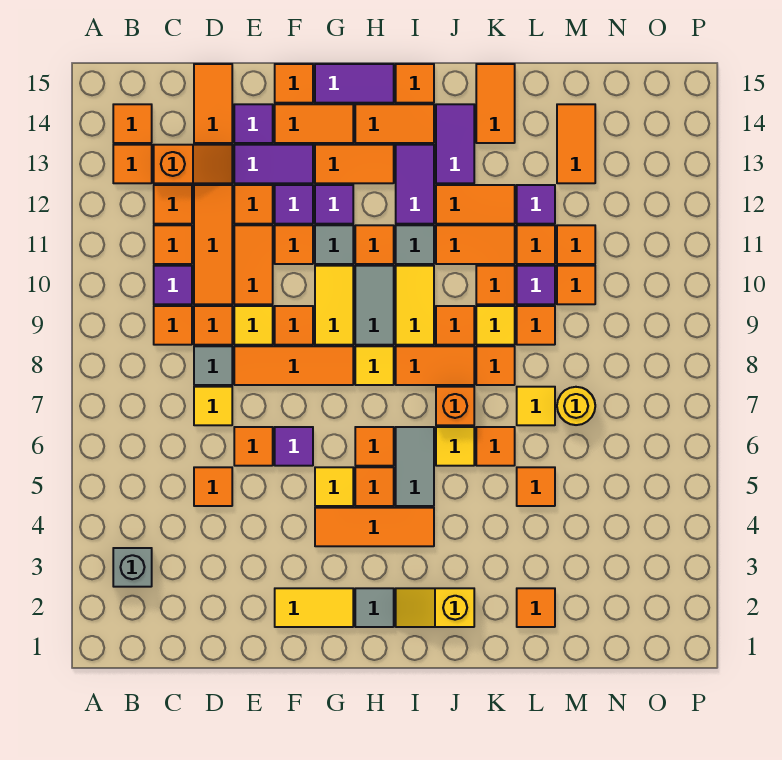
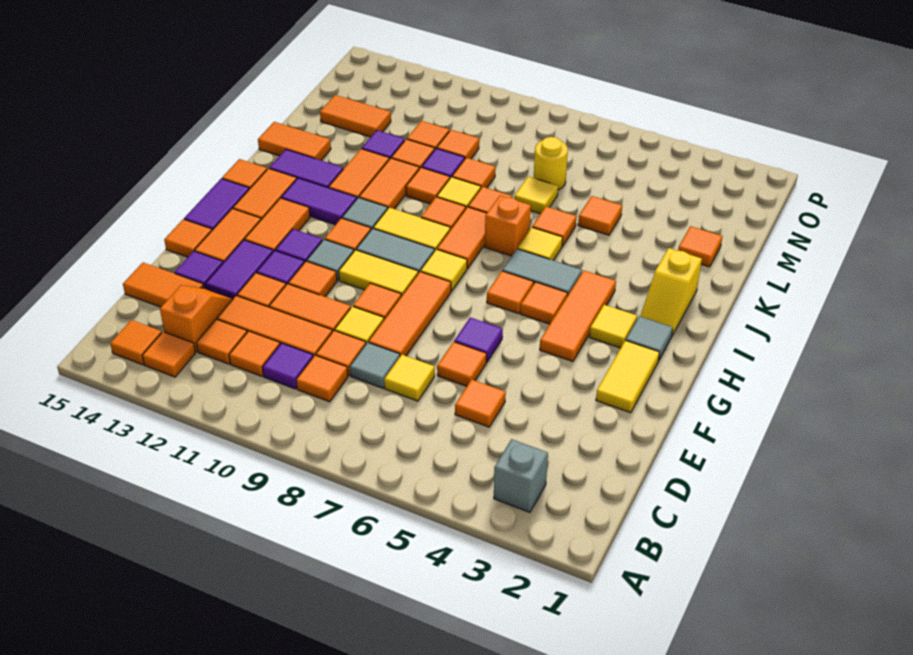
yellow 1x1 tile [315,467,353,506] -> yellow 1x1 tile moved to [589,305,637,348]

